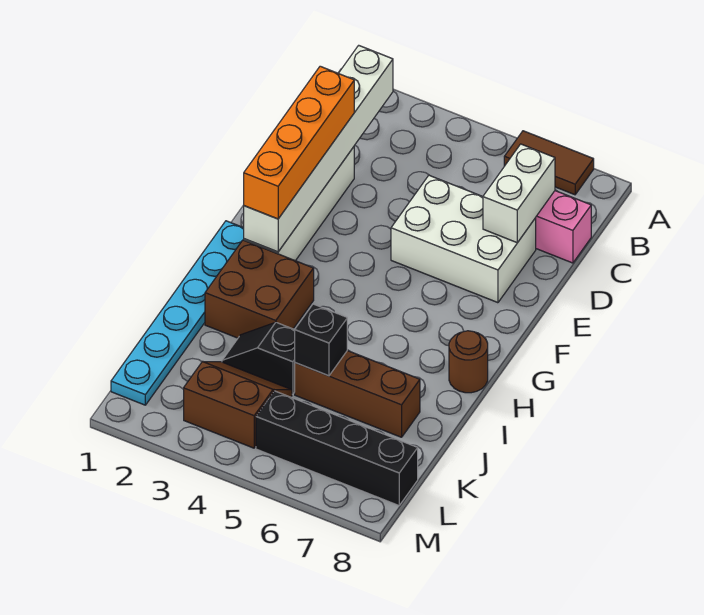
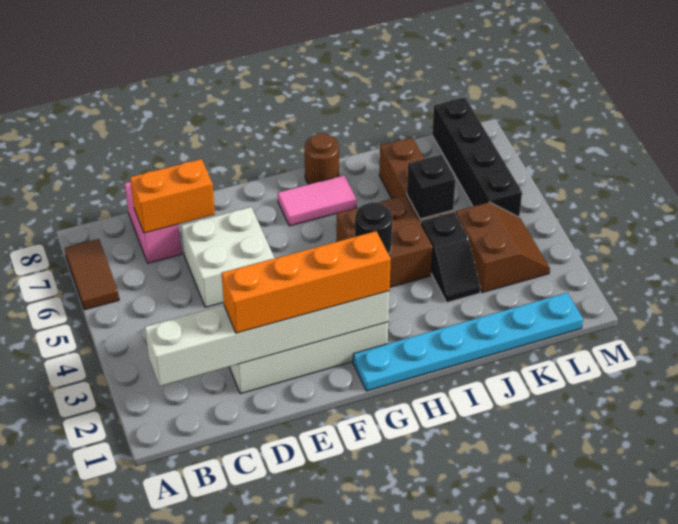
white 1x2 brick [483,144,555,243] -> orange 1x2 brick [130,159,215,233]
white 2x3 brick [391,175,536,303] -> white 2x2 brick [181,207,274,307]
none -> pink 1x2 tile [278,175,356,226]
brown 2x2 brick [205,240,314,338] -> brown 2x2 brick moved to [337,195,432,287]
none -> black 1x1 round brick [355,202,392,254]
brown 2x2 slope [184,362,292,448] -> brown 2x2 slope turned to [455,202,550,293]

